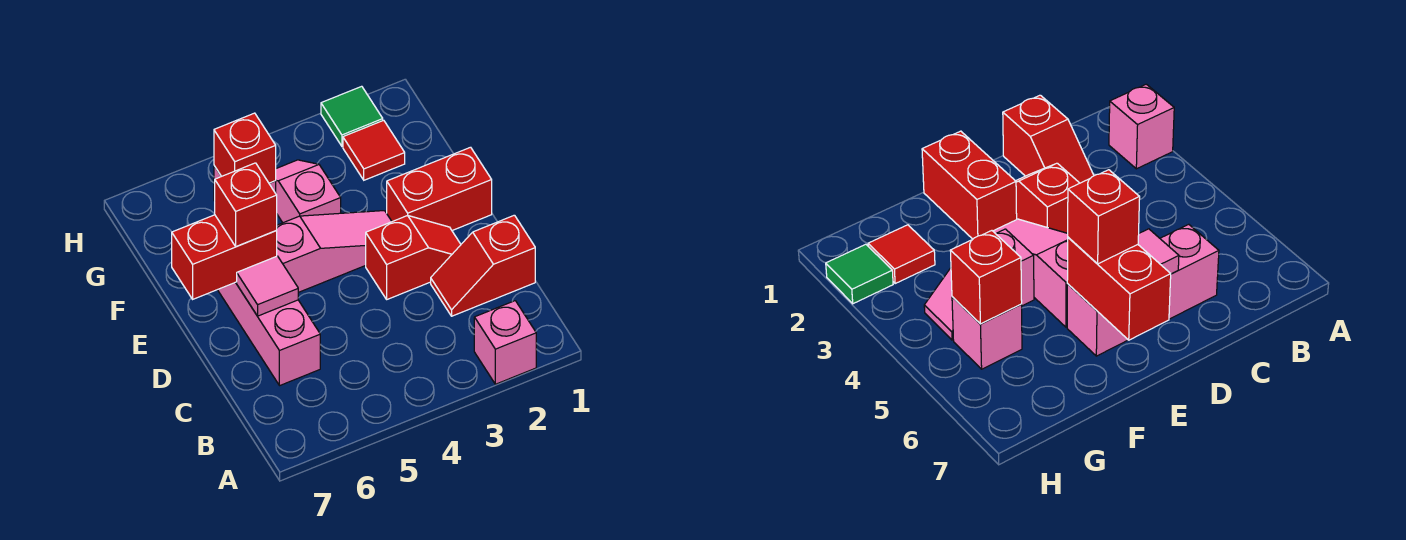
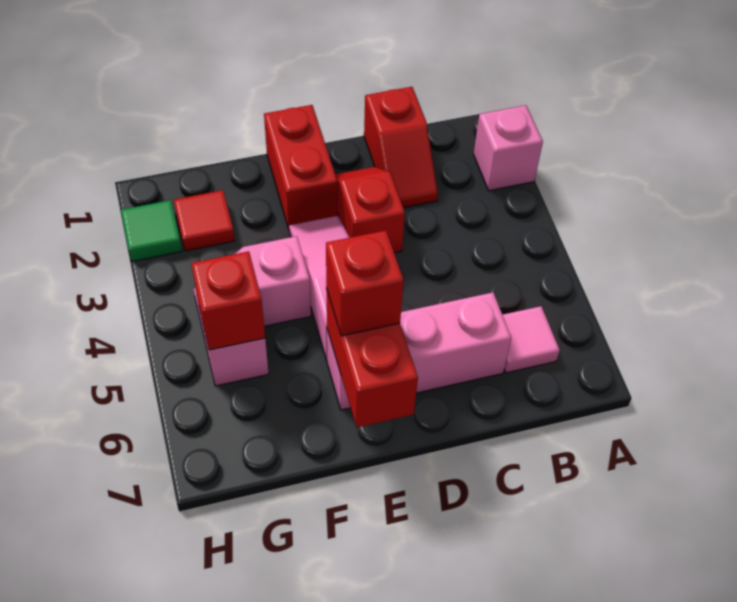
pink 1x1 tile [237,256,298,316] -> pink 1x1 tile moved to [503,306,560,373]

